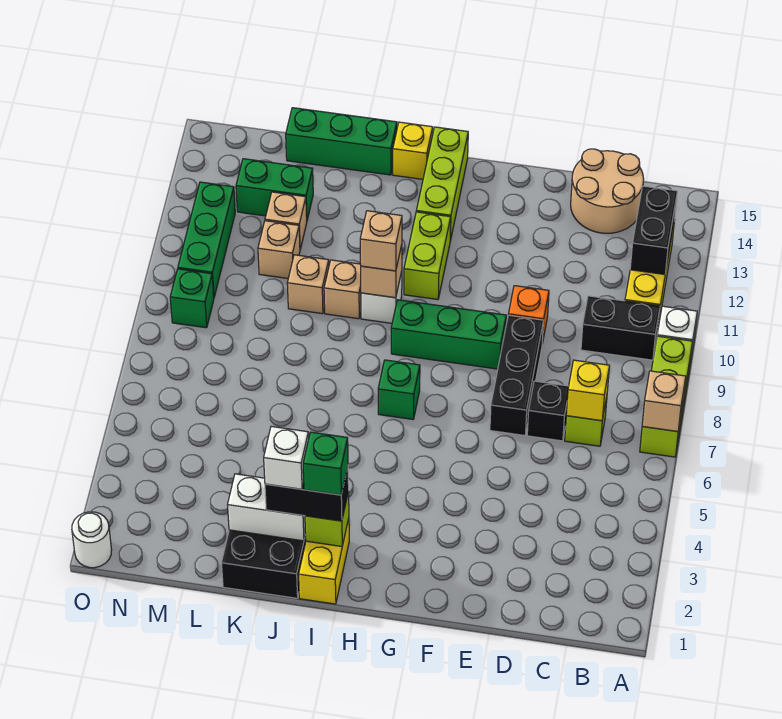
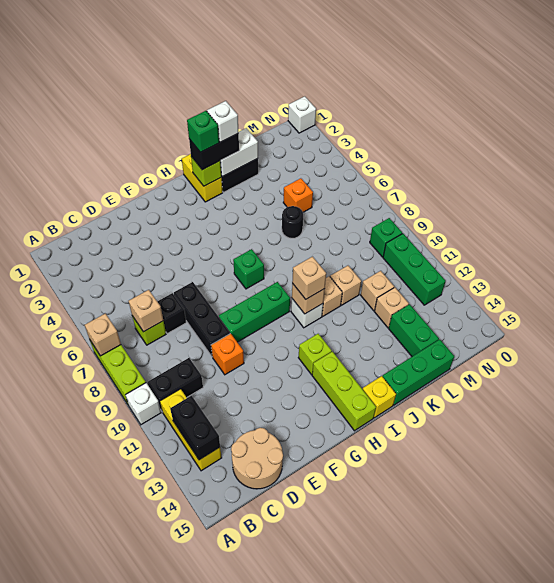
yellow 1x1 brick [566,360,609,421] -> tan 1x1 brick [129,290,163,332]
lime 1x2 brick [404,212,451,300] -> lime 1x1 brick [298,334,332,375]
none -> black 1x1 round brick [282,206,303,238]
none -> orange 1x1 brick [283,178,313,212]
green 1x2 brick [236,159,313,220] -> green 1x2 brick turned to [389,304,439,356]
white 1x1 round brick [72,512,112,568] -> white 1x1 brick [288,96,316,133]

